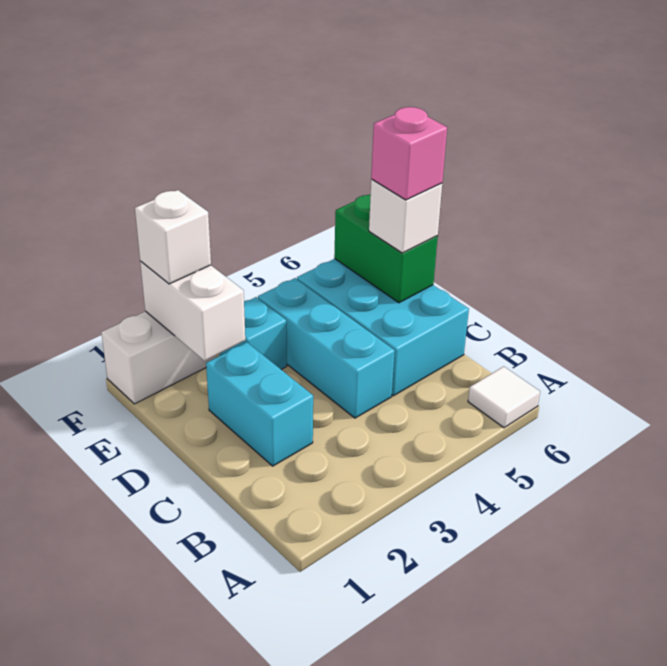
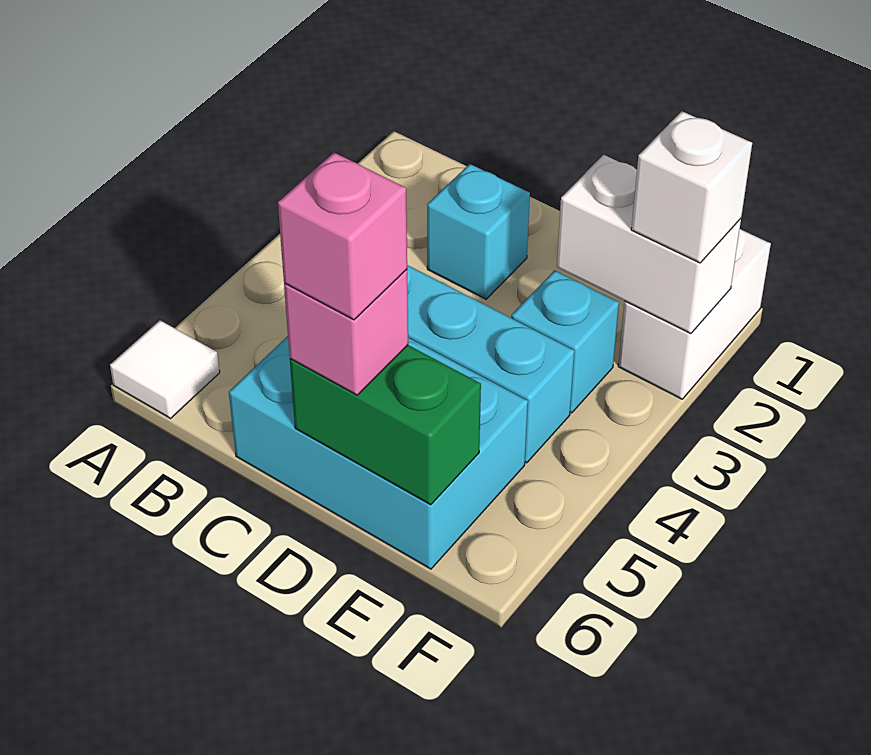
cyan 1x2 brick [206,342,313,466] -> cyan 1x1 brick [427,164,530,299]
white 1x1 brick [369,180,442,253] -> pink 1x1 brick [284,270,408,395]

